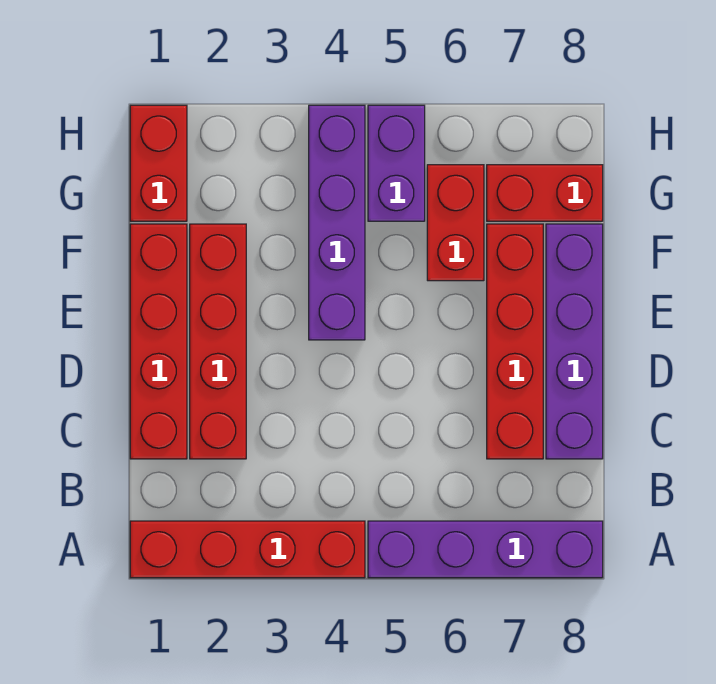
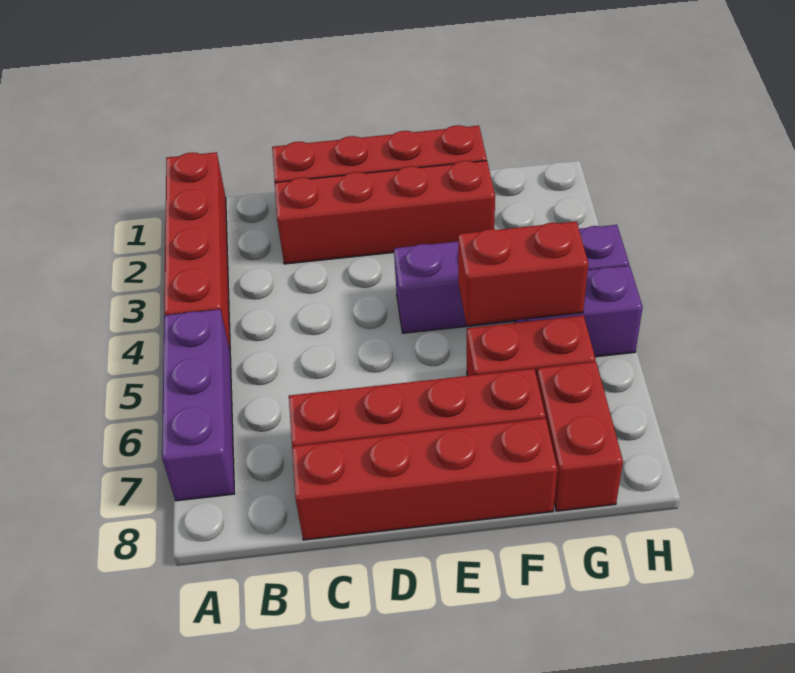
purple 1x4 brick [368,521,603,578] -> purple 1x3 brick [162,309,235,501]
purple 1x4 brick [546,224,603,459] -> red 1x4 brick [292,418,557,540]
red 1x2 brick [130,105,187,221] -> red 1x2 brick moved to [458,222,588,325]

